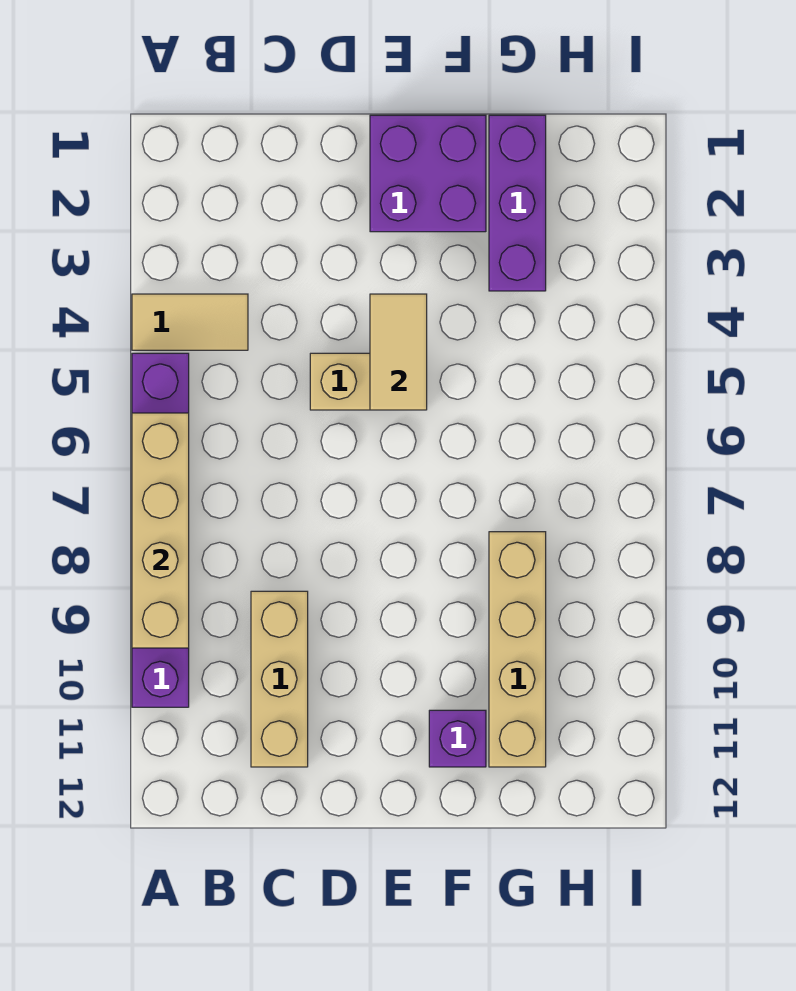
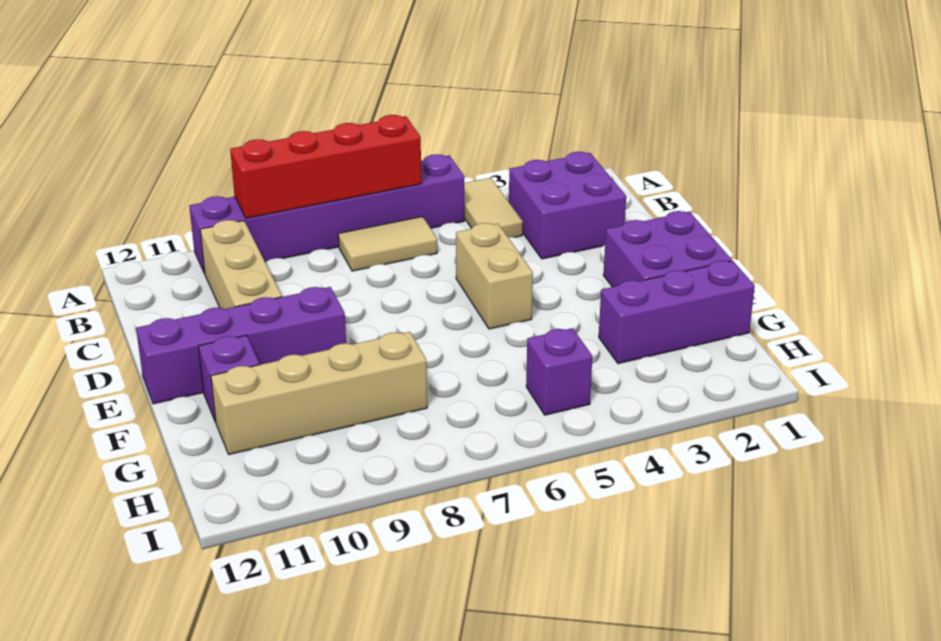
tan 1x4 brick [132,413,189,648] -> red 1x4 brick [230,115,421,218]
none -> purple 2x2 brick [509,152,626,259]
tan 1x3 brick [251,591,308,767] -> tan 1x3 brick turned to [200,220,282,309]
tan 1x2 tile [370,294,427,410] -> tan 1x2 tile moved to [338,217,437,271]
none -> purple 1x4 brick [136,287,346,404]
none -> purple 1x1 brick [526,328,592,415]

